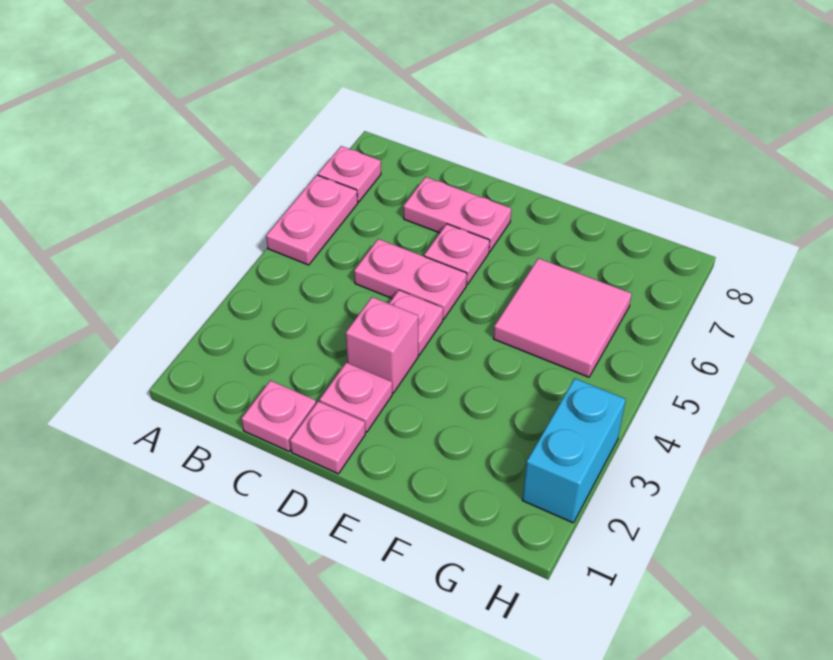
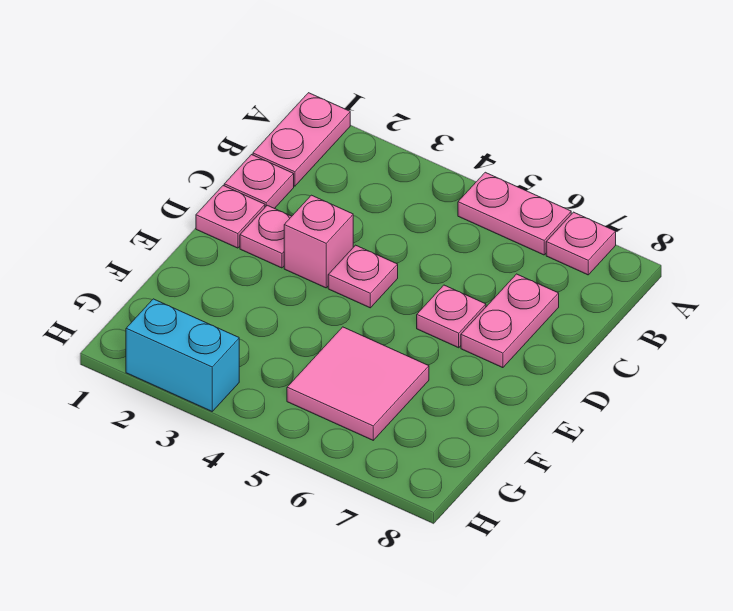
pink 1x2 plate [354,239,467,319] -> pink 1x2 plate moved to [253,93,350,186]

